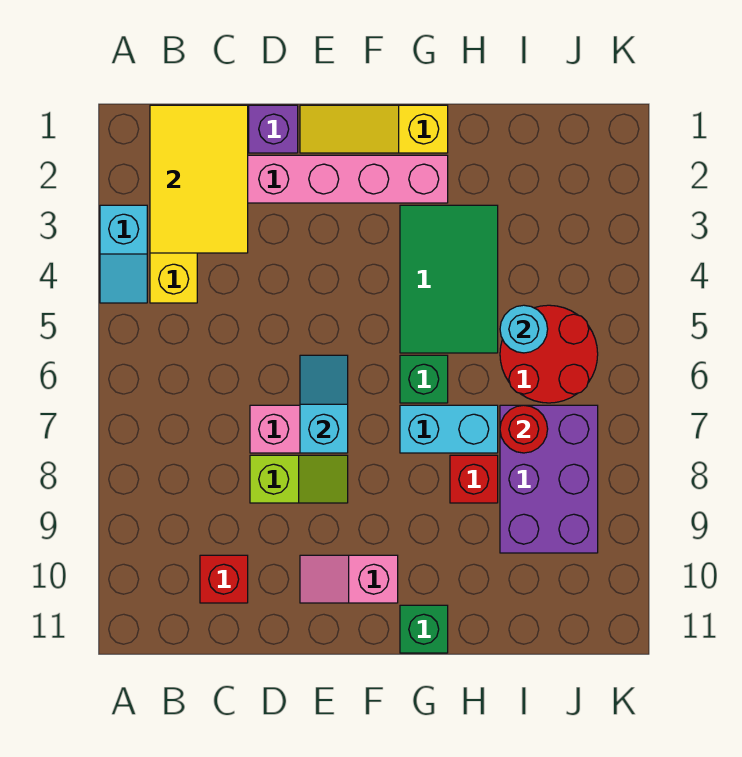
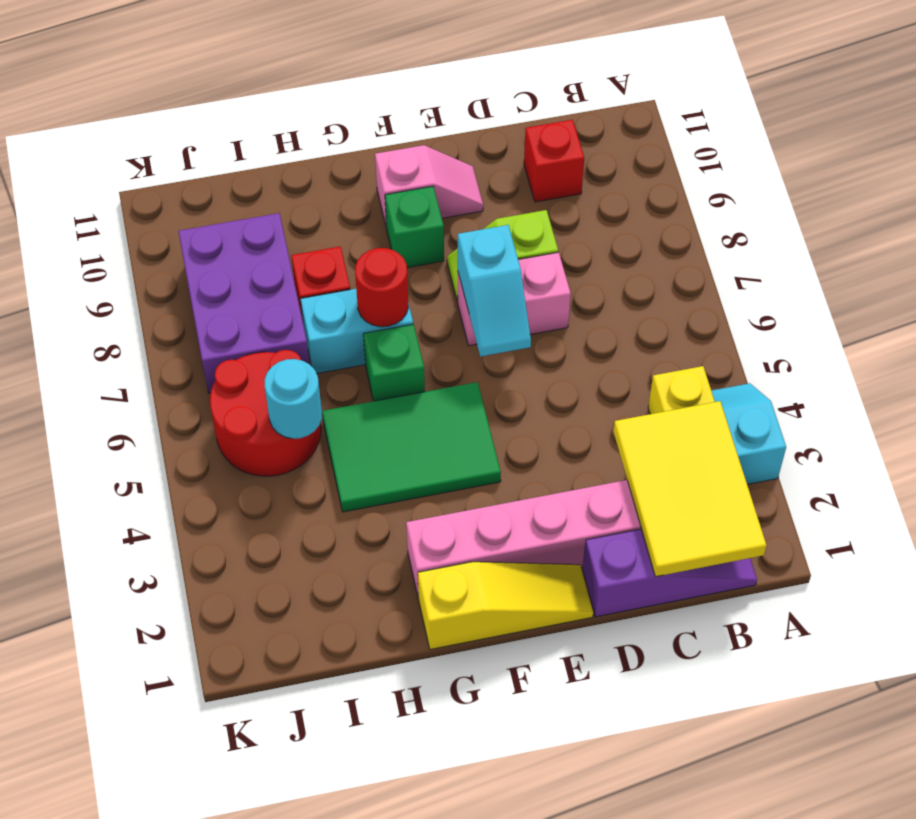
green 2x3 tile [400,205,498,353] -> green 2x3 tile turned to [322,382,501,512]
green 1x1 brick [400,605,448,653] -> green 1x1 brick moved to [385,186,444,268]
red 1x1 round brick [500,405,548,453] -> red 1x1 round brick moved to [355,248,408,327]

